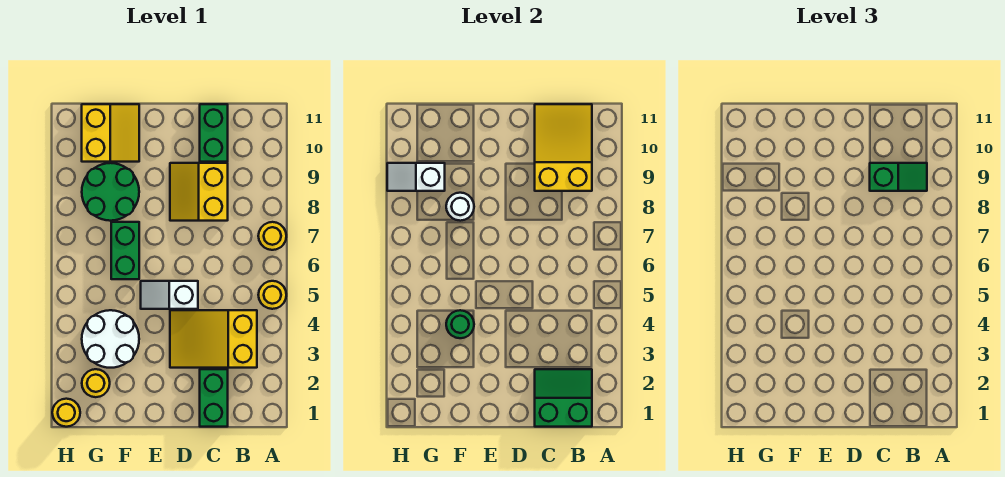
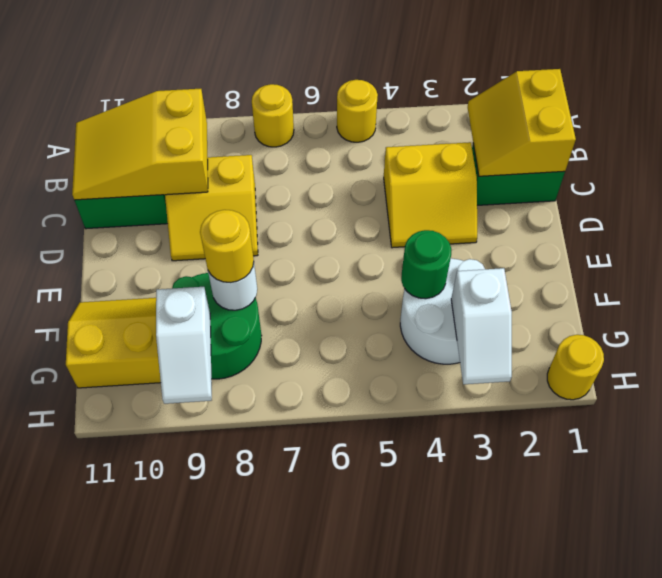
green 2x2 slope [535,369,592,427] -> yellow 2x2 slope [468,69,576,176]
yellow 2x3 slope [170,310,257,368] -> yellow 2x2 slope [384,142,477,248]
green 1x2 slope [870,163,927,191] -> none
white 1x2 slope [141,281,198,309] -> white 1x2 slope moved to [451,268,512,384]
green 1x2 brick [111,222,139,279] -> none
yellow 1x1 round brick [82,369,110,397] -> yellow 1x1 round brick moved to [200,210,254,283]

